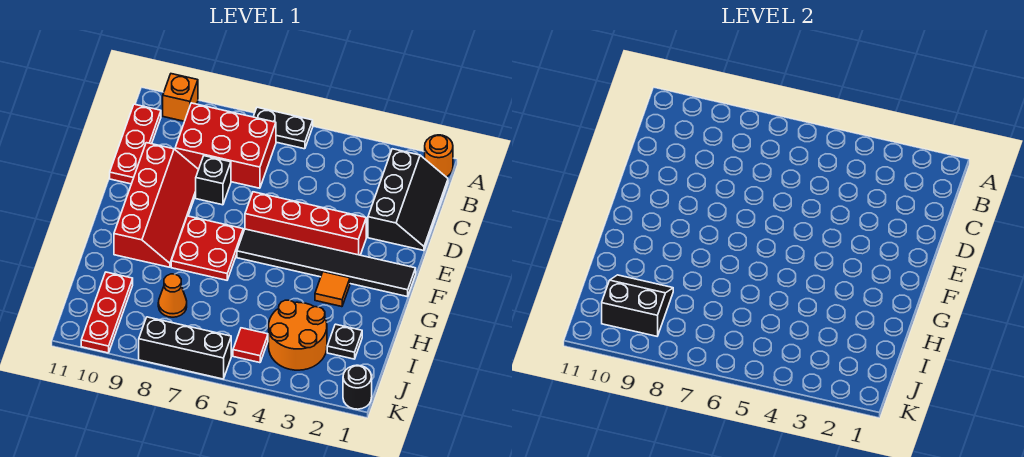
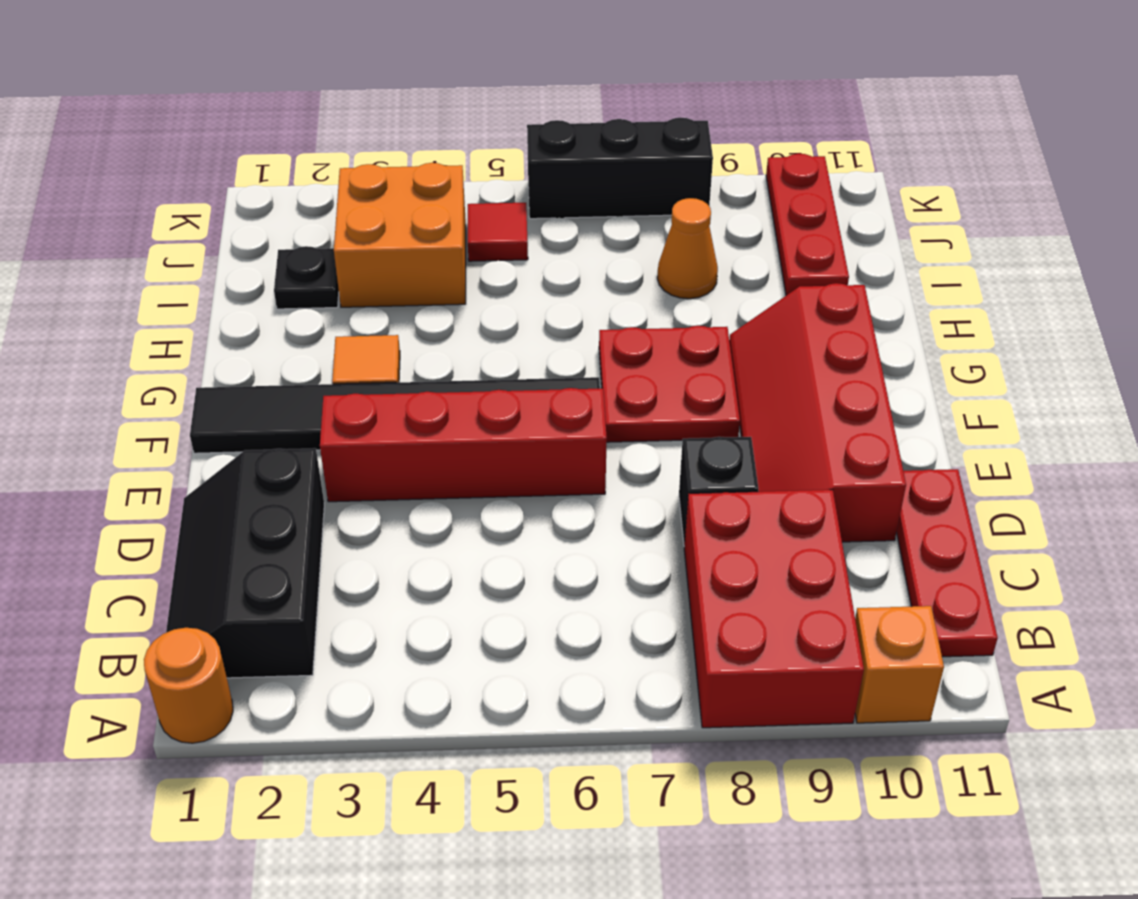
black 1x2 plate [253,107,313,149] -> none
red 2x3 brick [175,103,276,188] -> red 2x3 brick turned to [684,490,864,728]
orange 2x2 round brick [269,300,327,370] -> orange 2x2 brick [334,163,466,307]
black 2x2 slope [602,275,673,336] -> none
black 1x1 round brick [343,365,372,409] -> none

